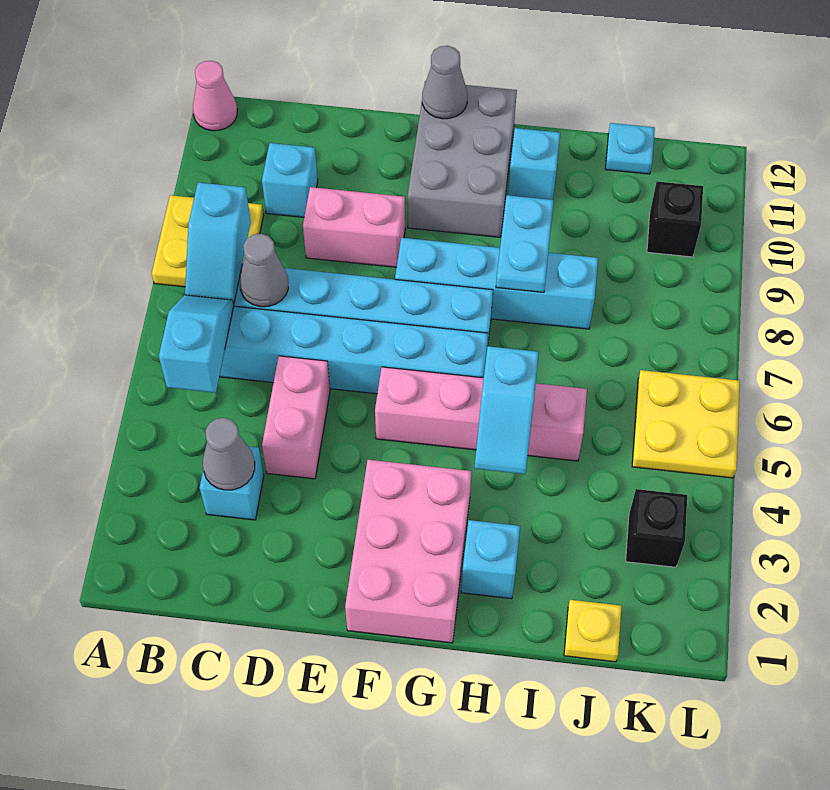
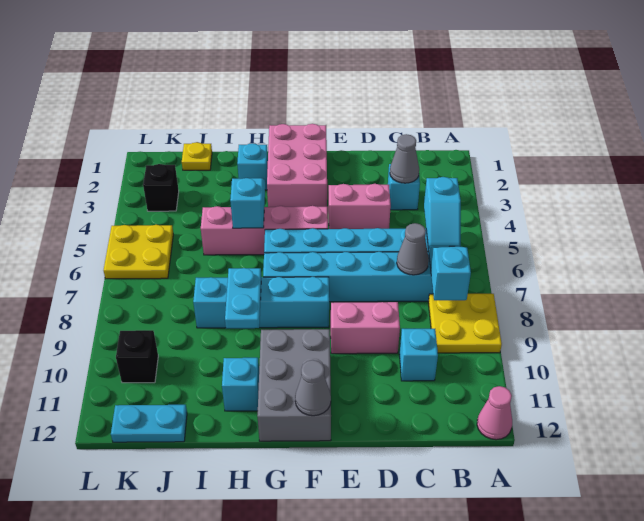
pink 1x2 brick [262,356,330,479] -> pink 1x2 brick turned to [329,184,391,229]
cyan 1x1 plate [606,123,655,174] -> cyan 1x2 plate [111,405,187,442]

